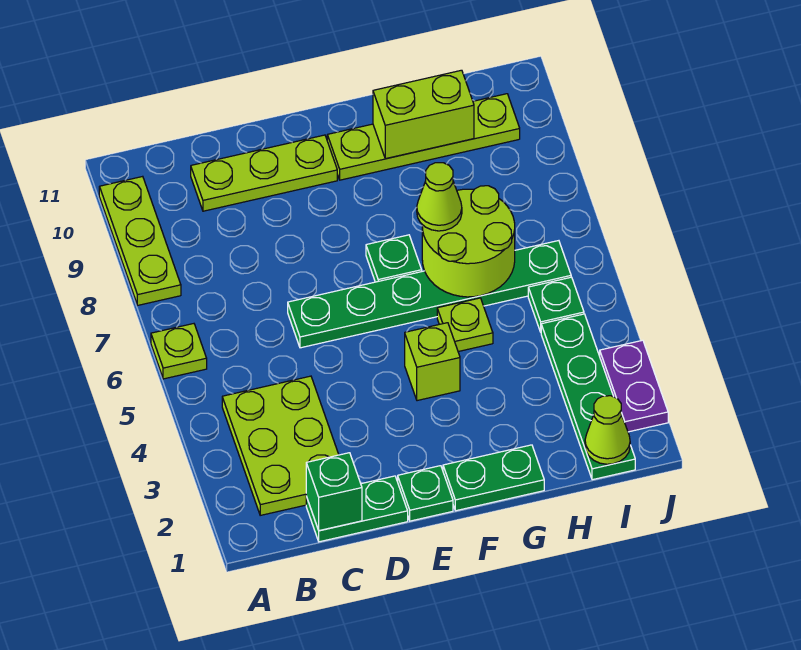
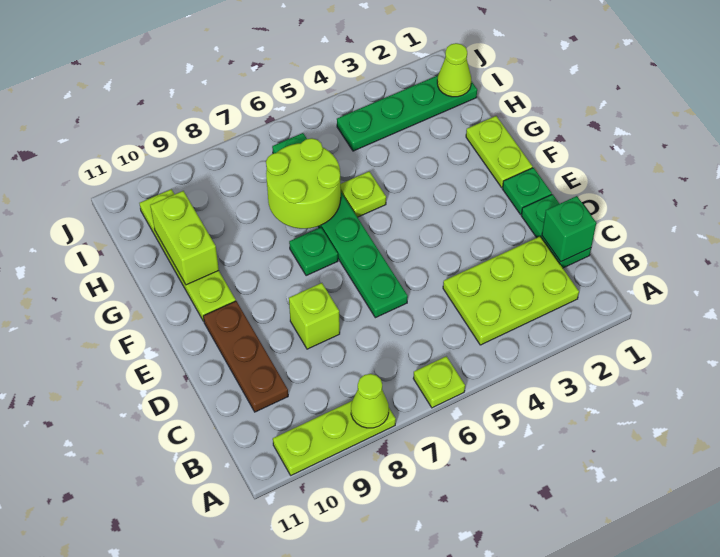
lime 1x3 plate [191,135,337,211] -> brown 1x3 plate [203,301,288,412]
green 1x2 plate [443,445,544,511] -> lime 1x2 plate [466,116,533,187]
lime 1x1 brick [405,323,460,401] -> lime 1x1 brick moved to [289,283,340,349]
lime 1x1 cone [417,163,462,231] -> lime 1x1 cone moved to [351,374,389,428]
green 1x1 plate [528,277,584,332] -> none
purple 1x2 plate [600,340,668,432] -> none

